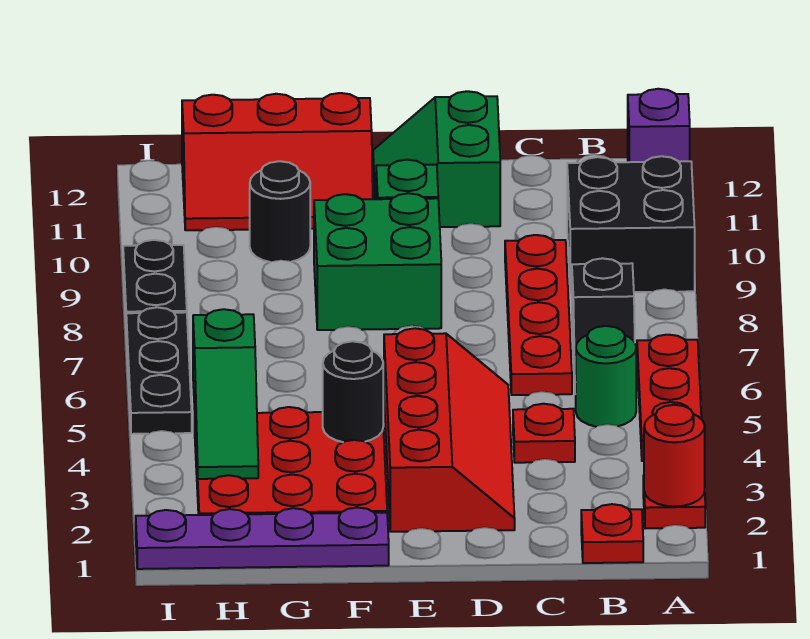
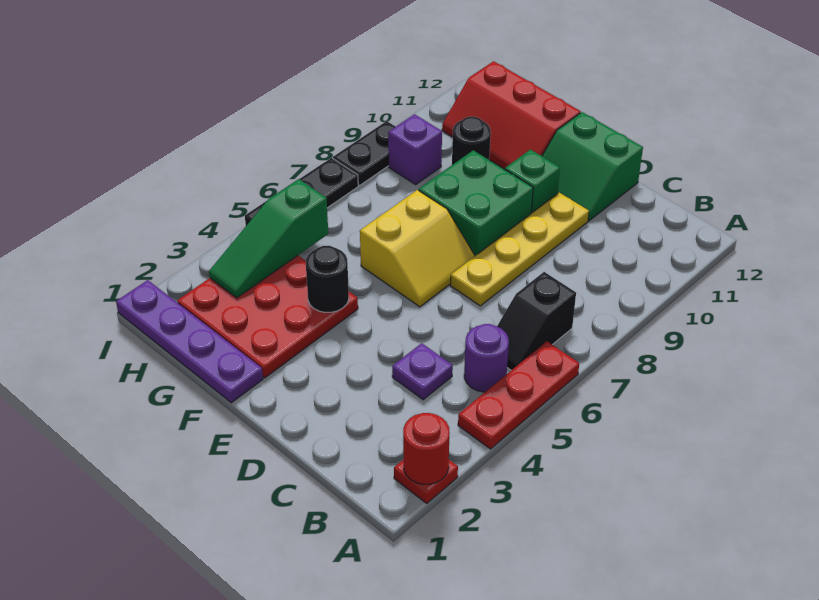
black 2x2 brick [567,156,695,293] -> none
purple 1x1 brick [628,89,690,162] -> purple 1x1 brick moved to [388,114,442,185]
red 1x1 plate [581,504,643,563] -> none
green 1x1 round brick [576,326,636,427] -> purple 1x1 round brick [464,324,509,392]
red 1x1 plate [513,404,575,463] -> purple 1x1 plate [392,343,453,400]
red 1x4 plate [505,235,572,395] -> none
red 2x4 slope [384,328,515,532] -> none
none -> yellow 1x4 plate [450,193,589,306]
green 2x2 slope [373,91,500,227] -> green 2x2 slope turned to [542,112,643,221]
none -> yellow 2x2 slope [360,190,475,307]

